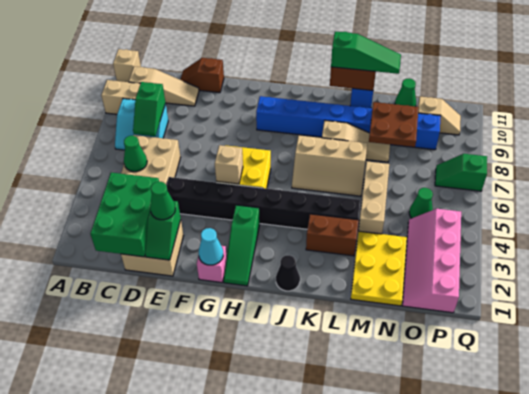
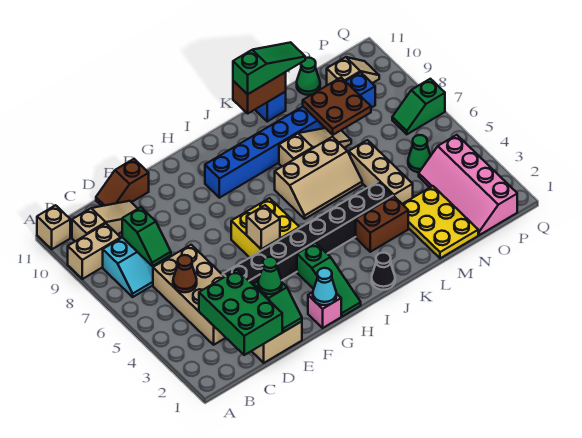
green 1x1 cone [124,136,147,172] -> brown 1x1 cone [173,255,197,292]

